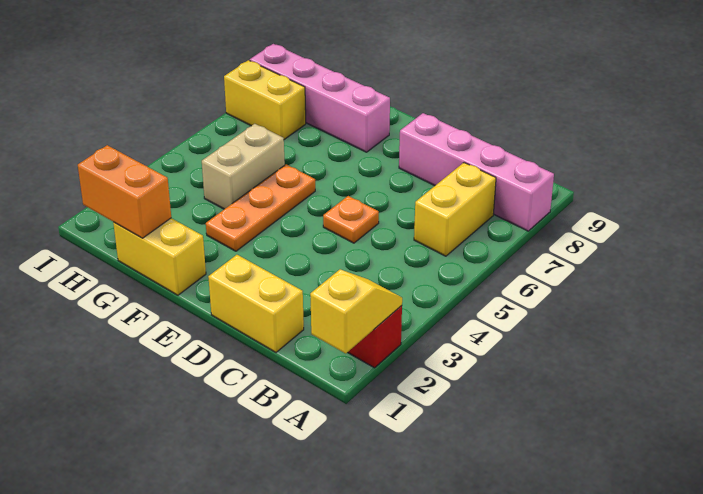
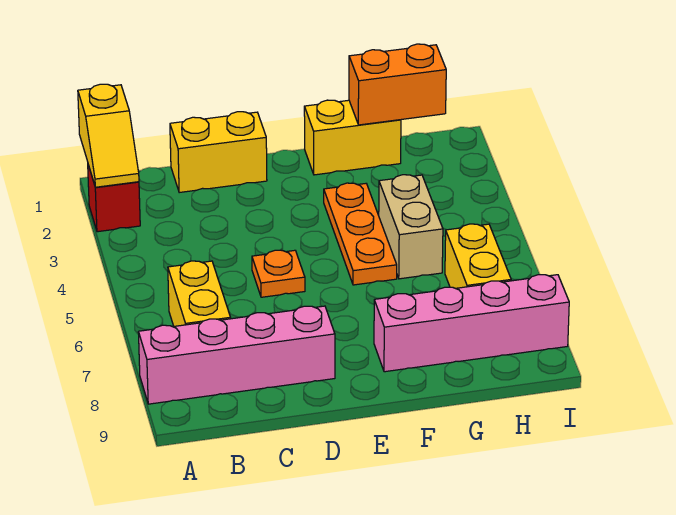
yellow 1x2 brick [224,60,306,140] -> yellow 1x2 brick turned to [445,224,511,288]

